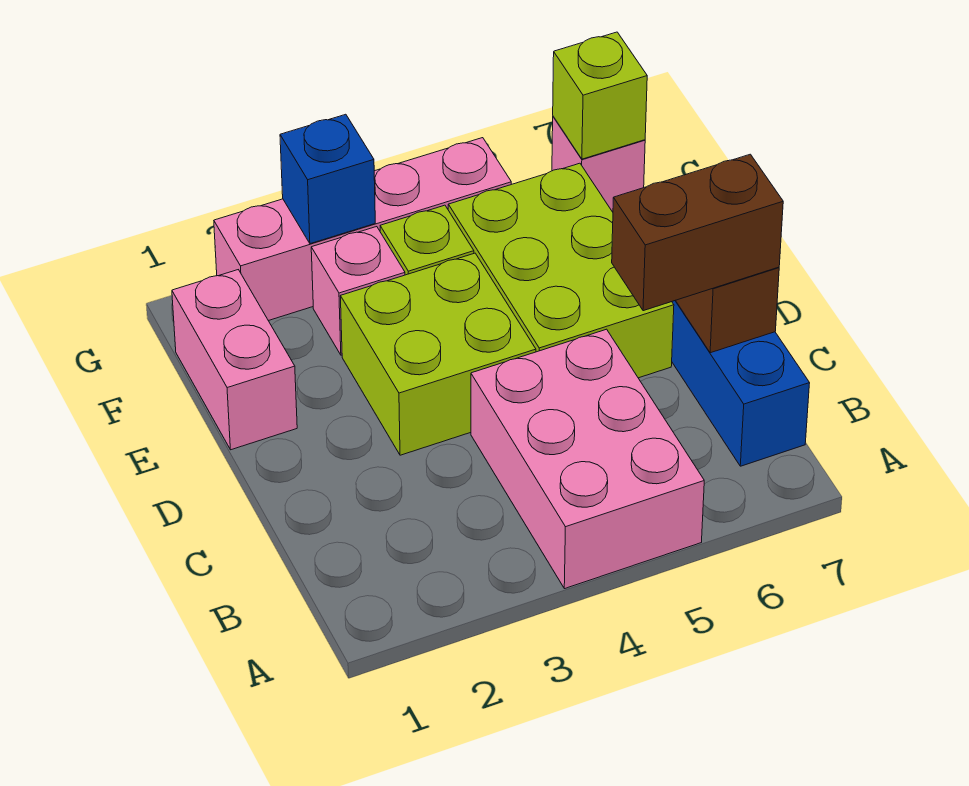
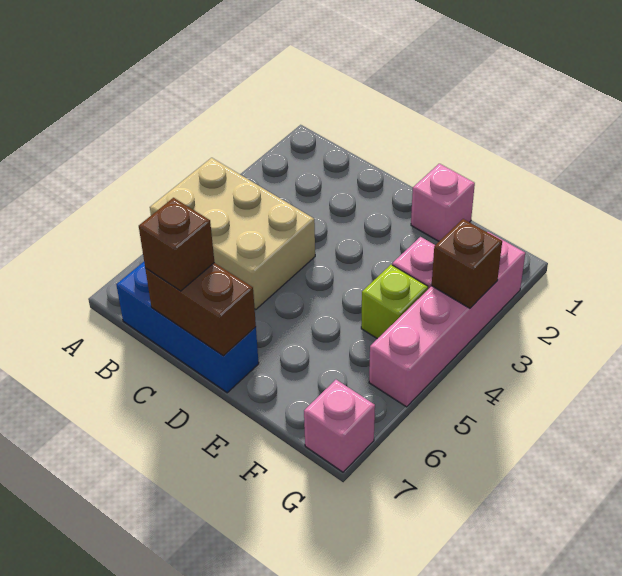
pink 2x3 brick [471,329,704,589] -> tan 2x3 brick [150,158,315,310]
brown 1x2 brick [612,154,783,311] -> brown 1x1 brick [139,198,214,291]
lime 2x2 brick [340,253,536,455] -> none
lime 2x3 brick [448,163,674,378] -> none
pink 1x2 brick [172,270,297,450] -> pink 1x1 brick [411,164,475,241]
blue 1x1 brick [280,114,375,244] -> brown 1x1 brick [432,219,502,308]
lime 1x1 brick [553,32,647,159] -> none

